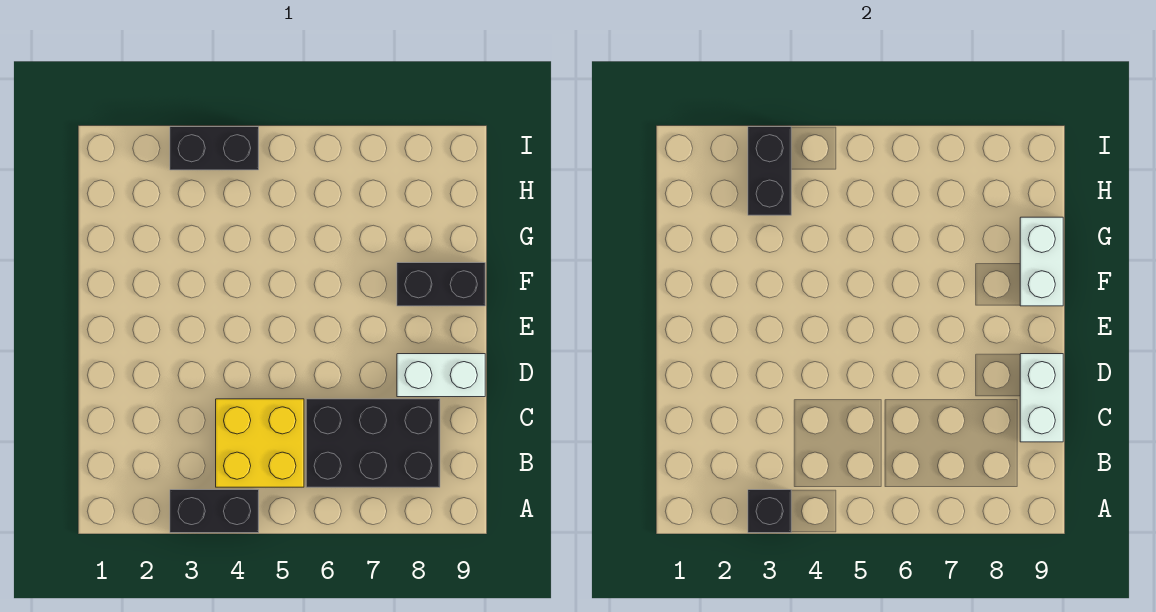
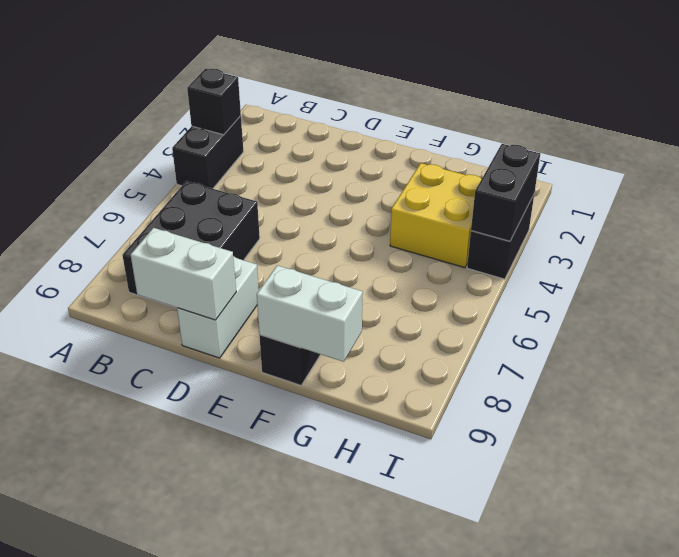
yellow 2x2 brick [216,399,304,487] -> yellow 2x2 brick moved to [390,163,481,268]
black 1x2 brick [748,127,791,215] -> black 1x2 brick turned to [471,144,540,241]

